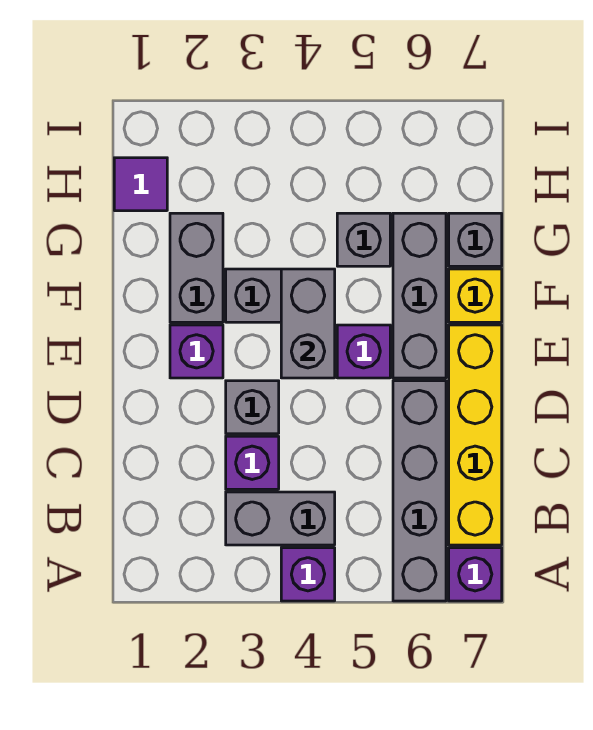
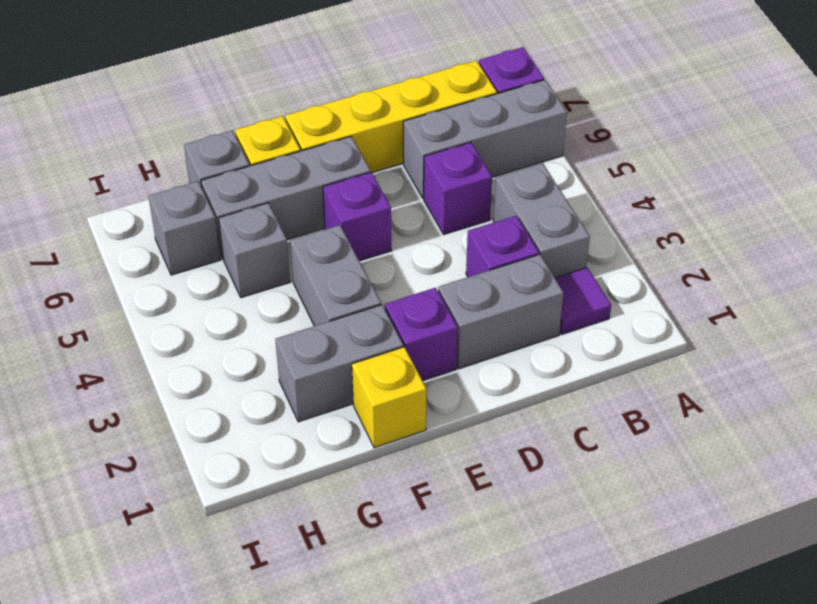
purple 1x1 brick [281,548,335,601] -> purple 1x1 brick moved to [424,142,492,235]
grey 1x4 brick [393,381,446,601] -> grey 1x3 brick [403,80,567,198]
grey 1x1 brick [226,381,279,434] -> grey 1x1 brick moved to [149,181,220,275]
grey 1x2 brick [281,269,335,378] -> grey 1x2 brick moved to [438,254,564,368]
none -> yellow 1x1 brick [352,347,426,448]
purple 1x1 tile [114,158,167,211] -> purple 1x1 tile moved to [555,268,611,334]

